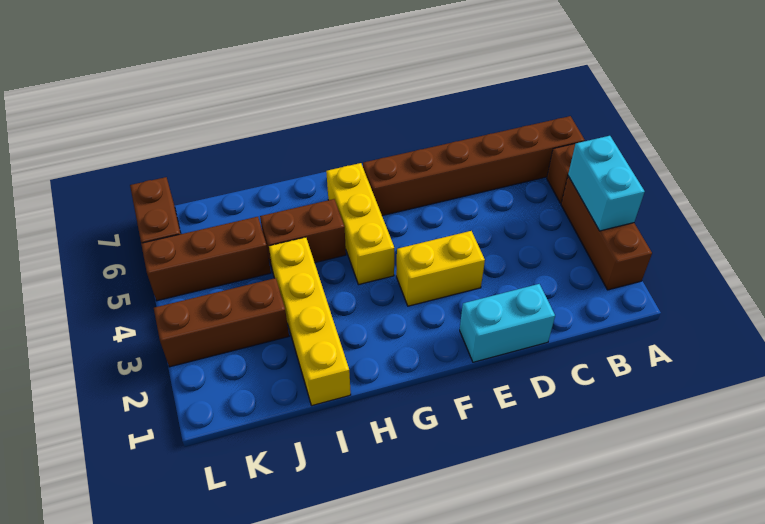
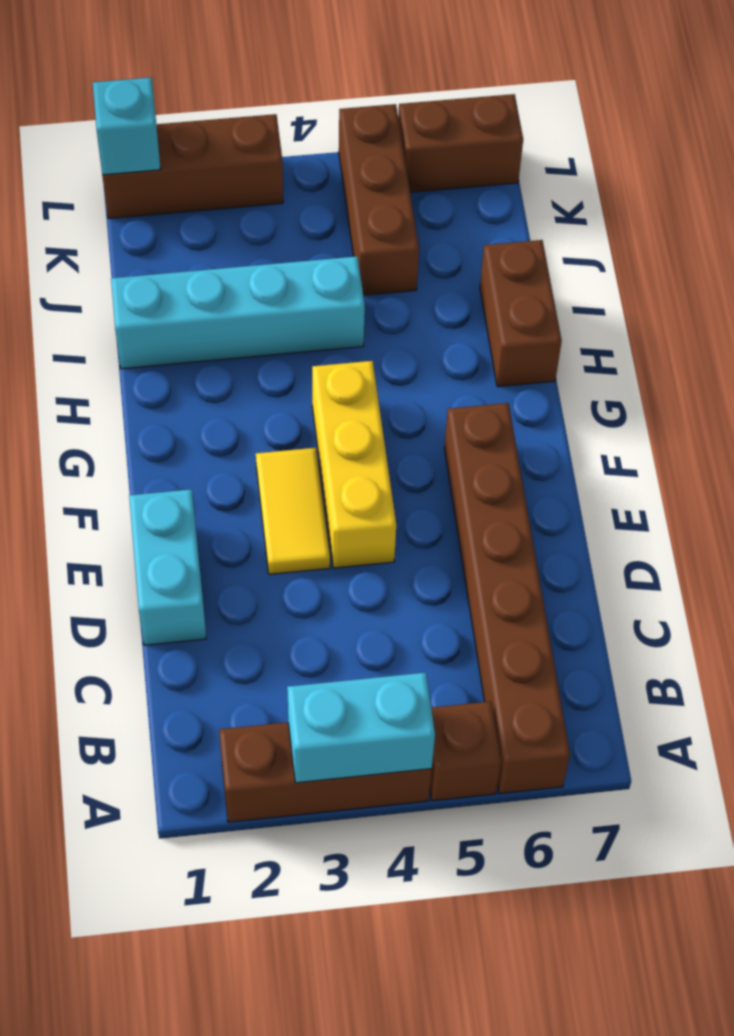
yellow 1x2 brick [396,231,485,306] -> yellow 1x2 tile [256,448,330,574]
yellow 1x3 brick [326,163,394,285] -> yellow 1x3 brick turned to [312,361,396,568]
brown 1x2 brick [260,199,346,268] -> brown 1x2 brick moved to [480,240,562,387]
yellow 1x4 brick [269,237,351,406] -> cyan 1x4 brick [111,256,365,369]
brown 1x3 brick [154,278,289,367] -> brown 1x3 brick turned to [102,114,283,219]
none -> cyan 1x1 brick [93,77,161,175]

